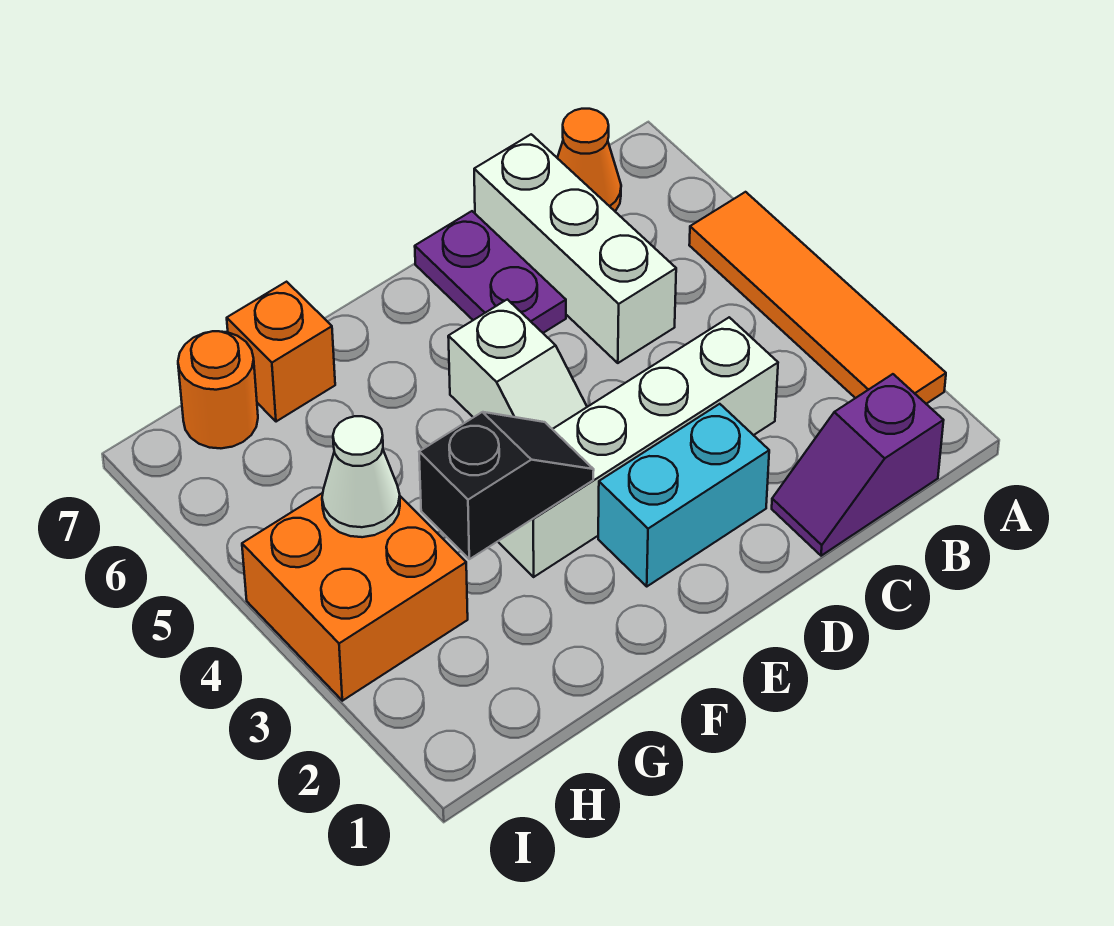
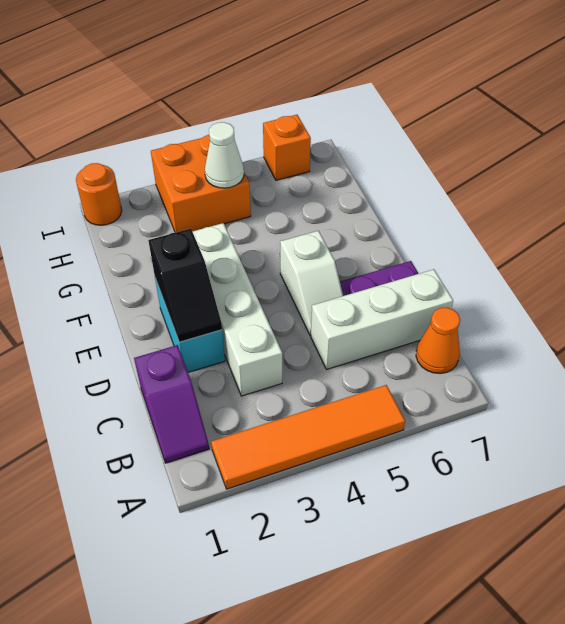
purple 1x2 slope [772,374,944,556] -> purple 1x2 slope turned to [134,345,209,463]
white 1x2 slope [448,299,587,429] -> white 1x2 slope turned to [280,231,343,335]
black 1x2 slope [419,412,594,559] -> black 1x2 slope moved to [148,229,222,342]
orange 1x1 brick [227,282,335,422] -> orange 1x1 brick moved to [263,115,311,180]
orange 1x1 round brick [178,331,258,448] -> orange 1x1 round brick moved to [76,163,122,225]

